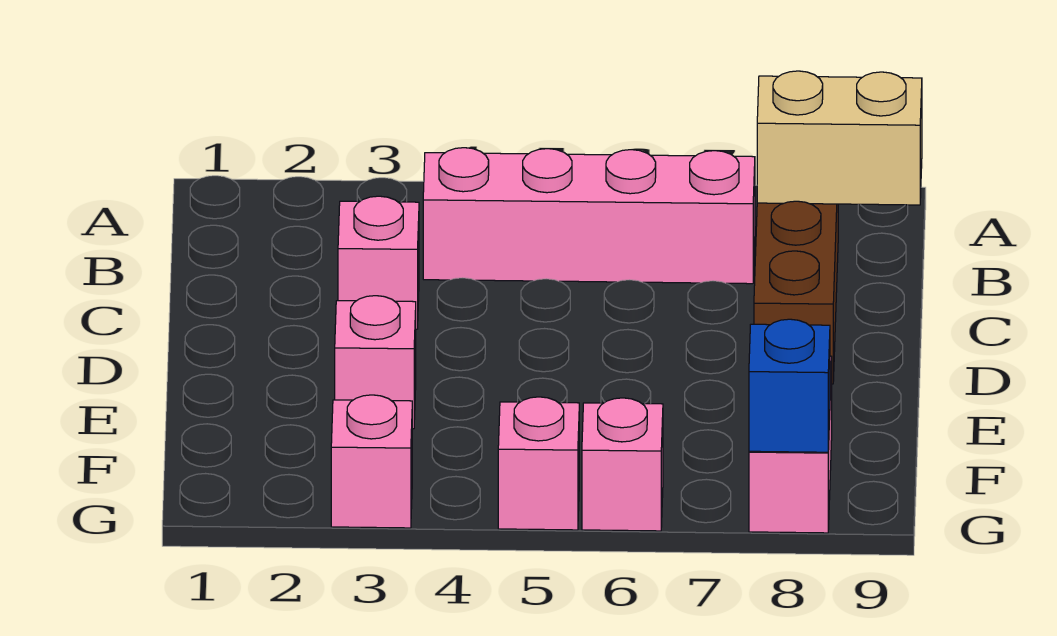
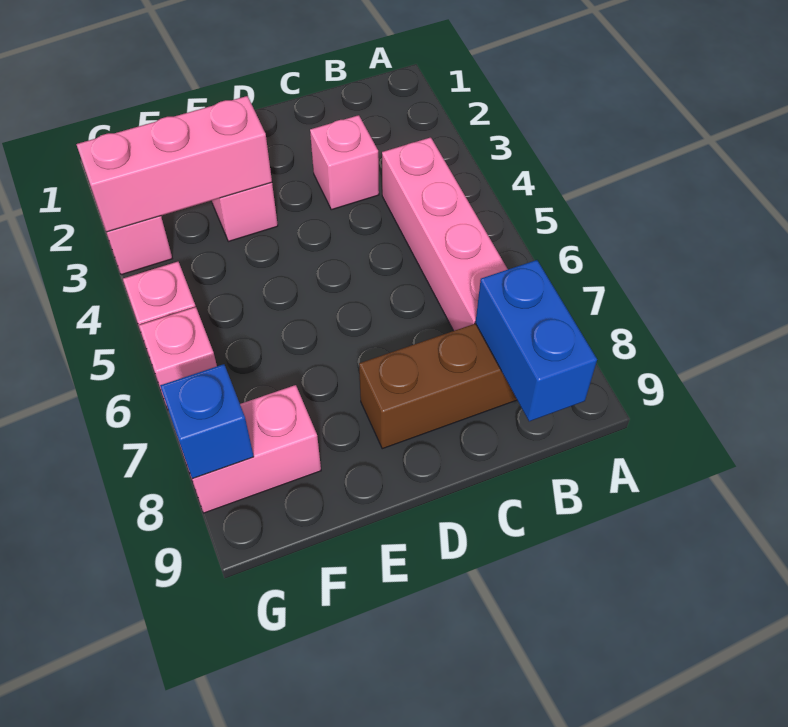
tan 1x2 brick [757,71,922,205] -> blue 1x2 brick [475,260,597,421]
none -> pink 1x3 brick [76,96,272,232]

